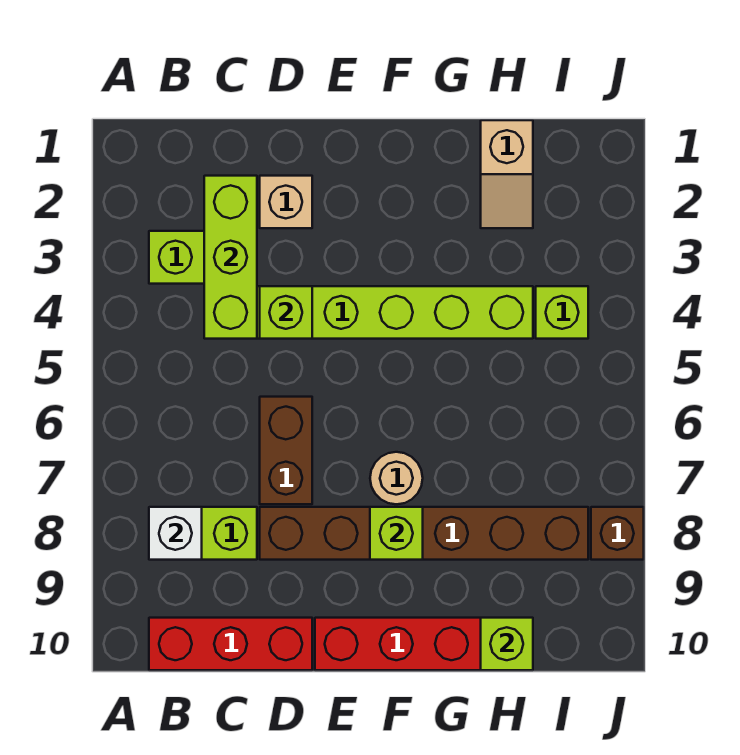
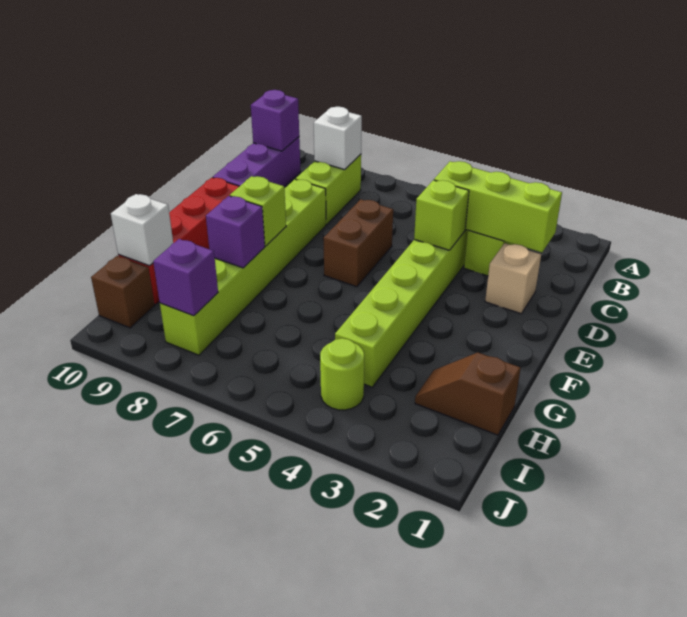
red 1x3 brick [149,618,312,670] -> purple 1x3 brick [213,137,301,187]
none -> purple 1x1 brick [251,90,299,151]
brown 1x2 brick [260,397,312,504] -> brown 1x2 brick turned to [323,199,393,287]
brown 1x6 brick [260,507,588,560] -> lime 1x6 brick [160,179,326,355]
tan 1x1 round brick [370,452,423,504] -> none
none -> purple 1x1 brick [206,196,265,268]
tan 1x2 slope [481,120,533,228] -> brown 1x2 slope [415,352,521,435]
lime 1x1 brick [481,618,533,670] -> white 1x1 brick [111,194,173,266]
lime 1x1 brick [536,286,588,339] -> lime 1x1 round brick [320,338,364,410]
none -> purple 1x1 brick [153,239,218,316]
brown 1x1 brick [591,507,644,560] -> brown 1x1 brick moved to [91,256,155,328]

